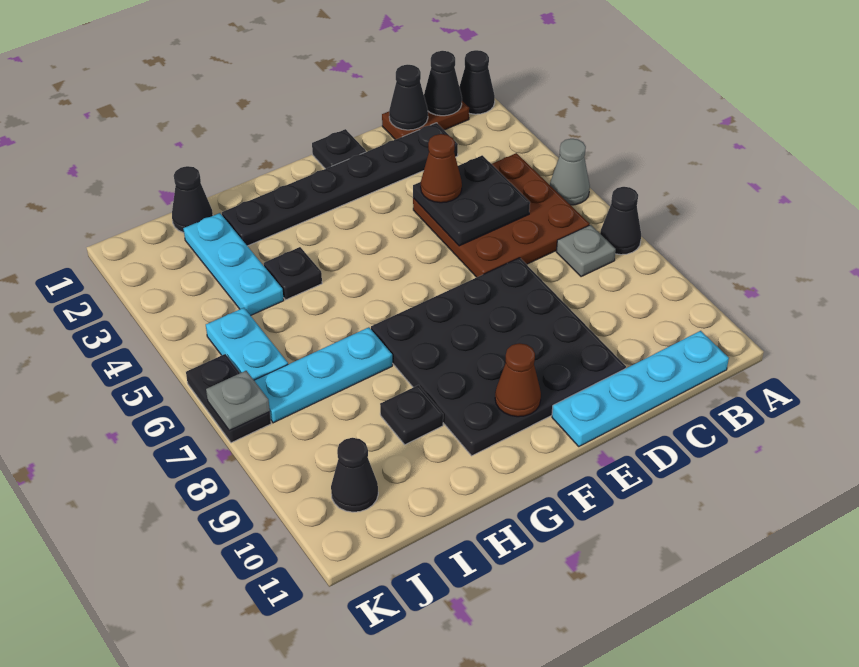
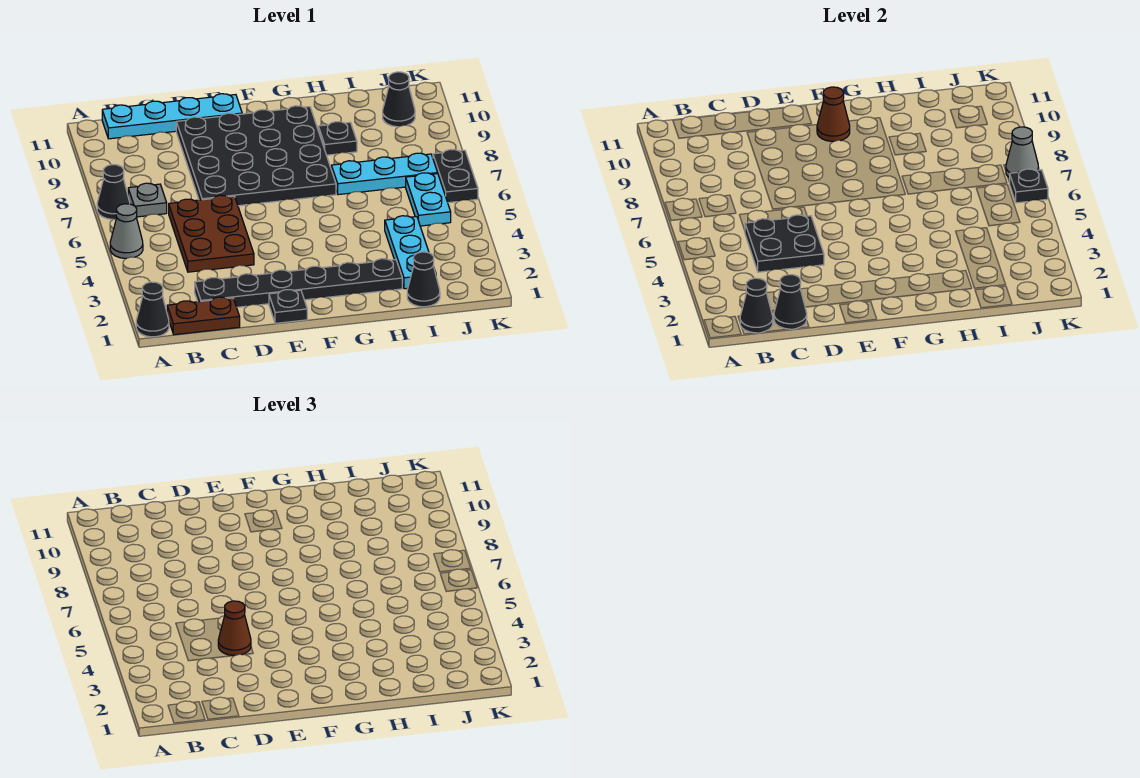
brown 3x3 plate [413,153,590,277] -> brown 2x3 plate [169,195,254,272]
black 1x1 plate [264,247,322,300] -> black 1x1 plate moved to [1010,169,1048,203]
grey 1x1 plate [206,371,270,431] -> grey 1x1 cone [1006,127,1039,178]

